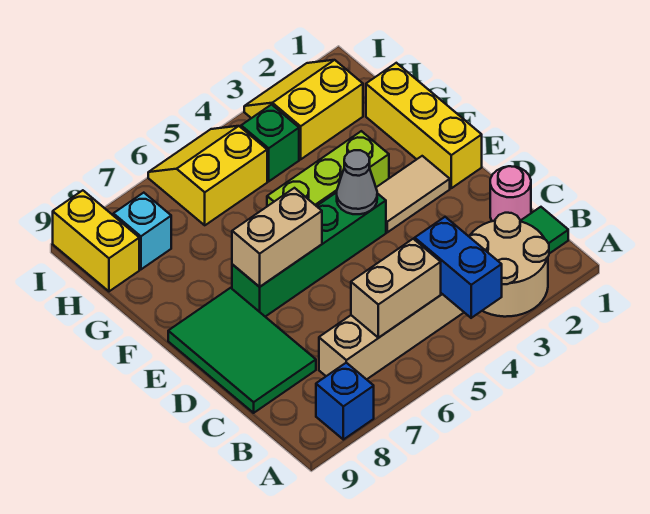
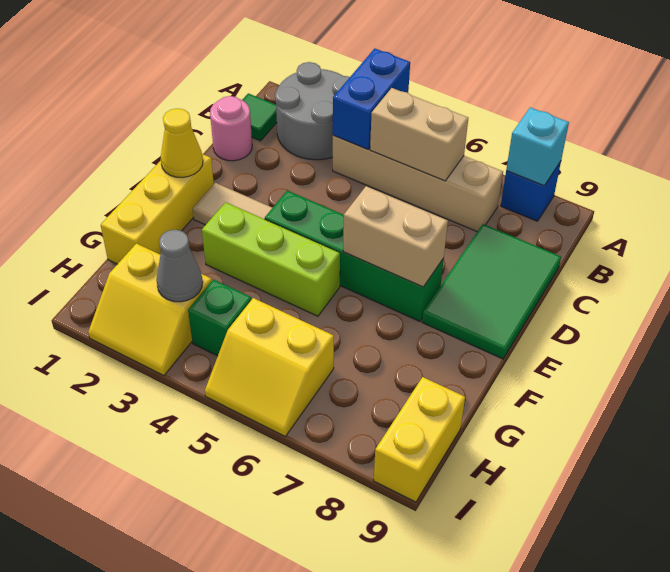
tan 2x2 round brick [469,213,549,317] -> grey 2x2 round brick [275,62,350,160]
none -> yellow 1x1 cone [161,108,203,178]
grey 1x1 cone [337,150,377,214] -> grey 1x1 cone moved to [156,230,203,302]
cyan 1x1 brick [113,193,171,269] -> cyan 1x1 brick moved to [506,107,569,186]

